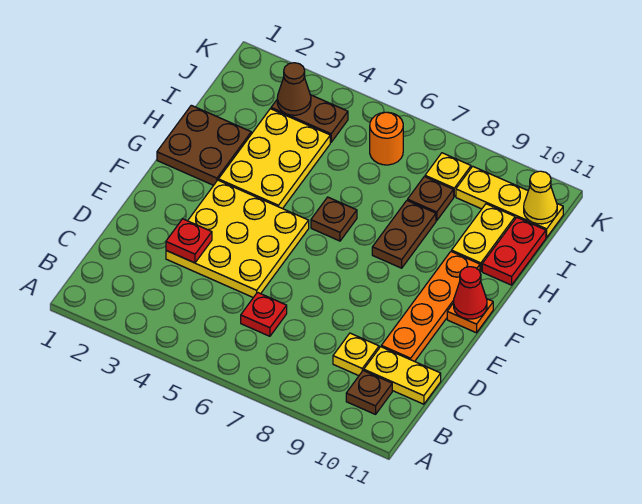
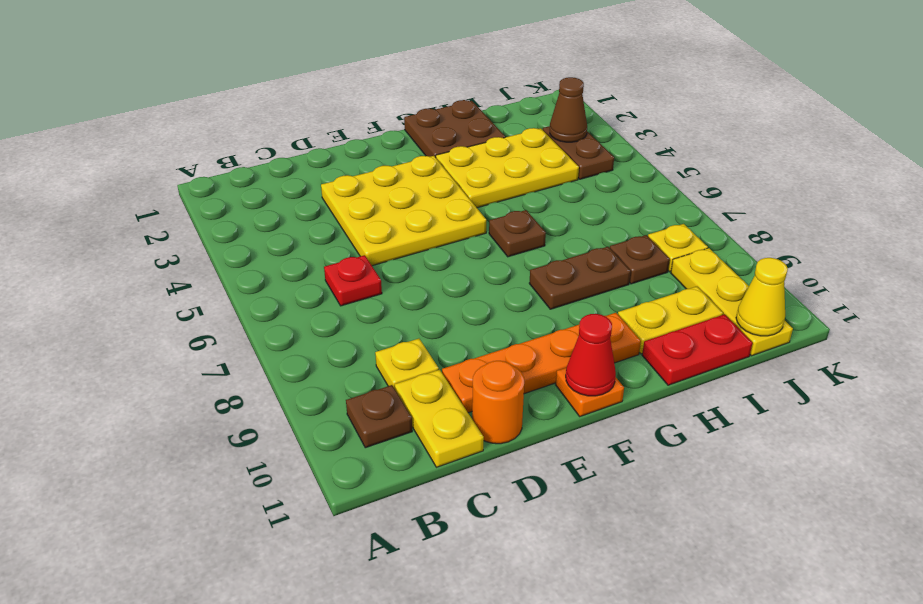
red 1x1 plate [166,219,212,263] -> none
orange 1x1 round brick [370,112,403,165] -> orange 1x1 round brick moved to [472,361,524,444]

